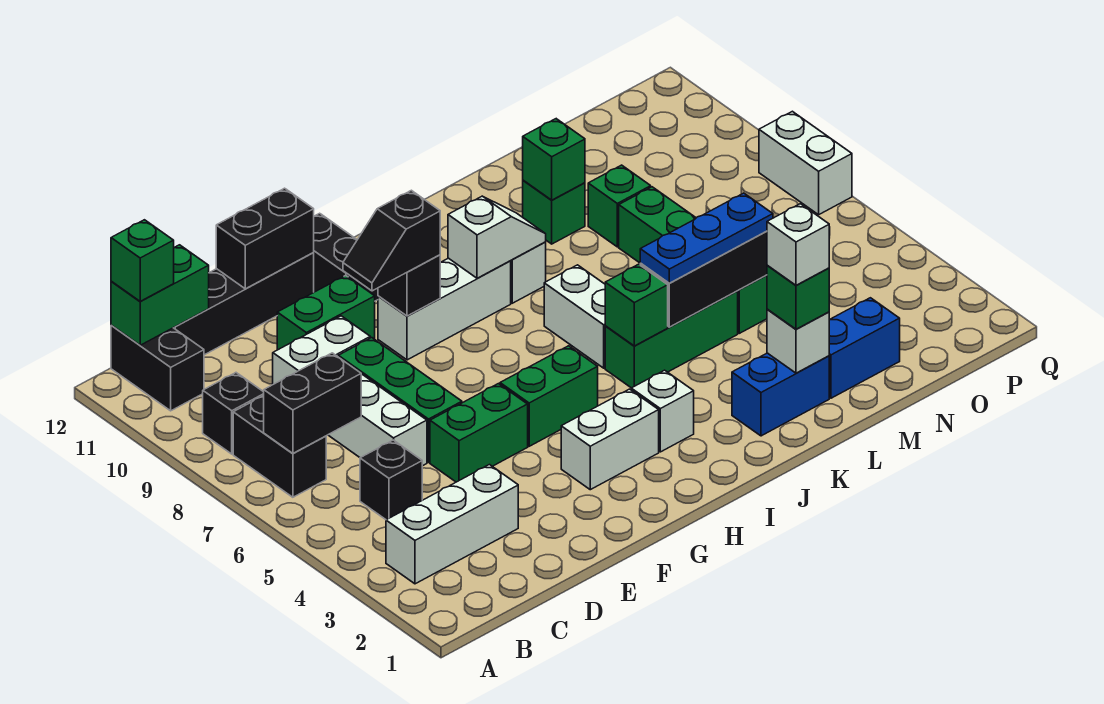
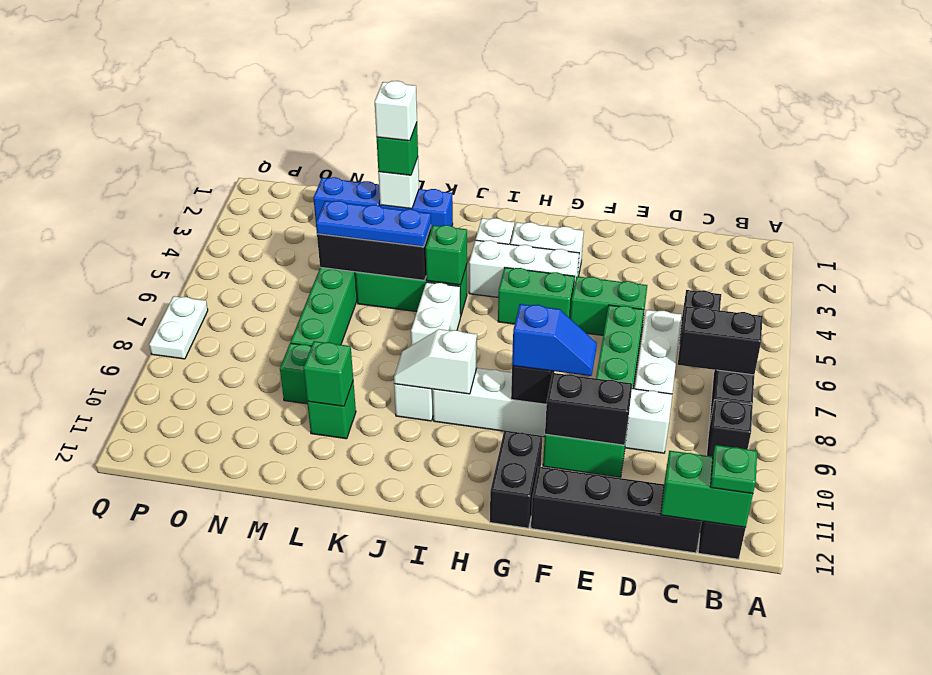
white 1x3 brick [386,465,518,584] -> white 1x3 brick moved to [469,240,579,297]
green 1x1 brick [111,220,174,301] -> green 1x1 plate [710,445,757,494]
black 1x2 brick [216,188,314,289] -> black 1x2 brick moved to [545,373,632,445]
black 1x2 slope [343,190,440,291] -> blue 1x2 slope [512,304,597,376]
white 1x2 brick [759,111,852,215] -> white 1x2 plate [149,296,208,359]

